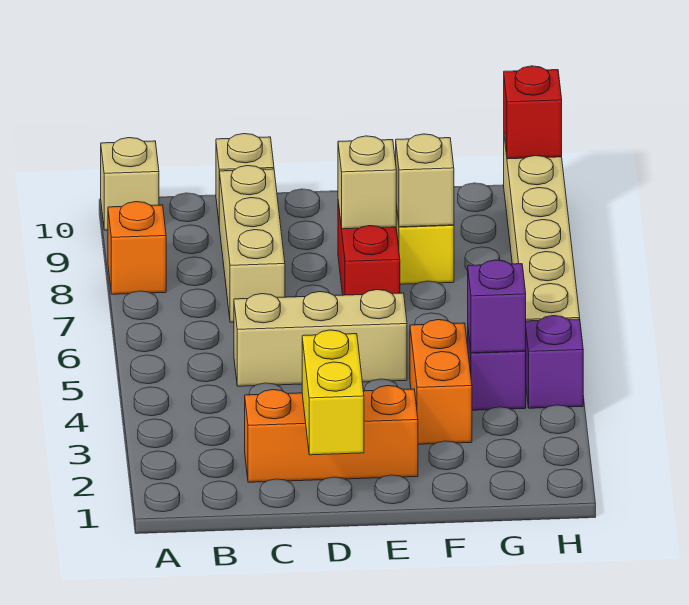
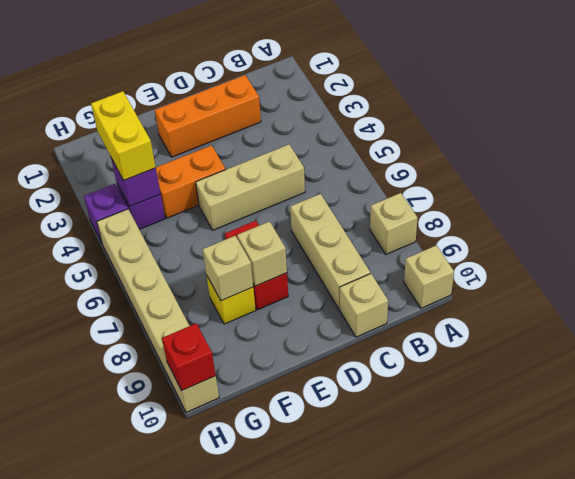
orange 1x1 brick [108,202,166,294] -> tan 1x1 brick [370,193,418,254]
yellow 1x2 brick [302,330,364,455] -> yellow 1x2 brick moved to [91,91,156,180]
orange 1x2 brick [410,320,472,444] -> orange 1x2 brick turned to [156,145,226,218]

